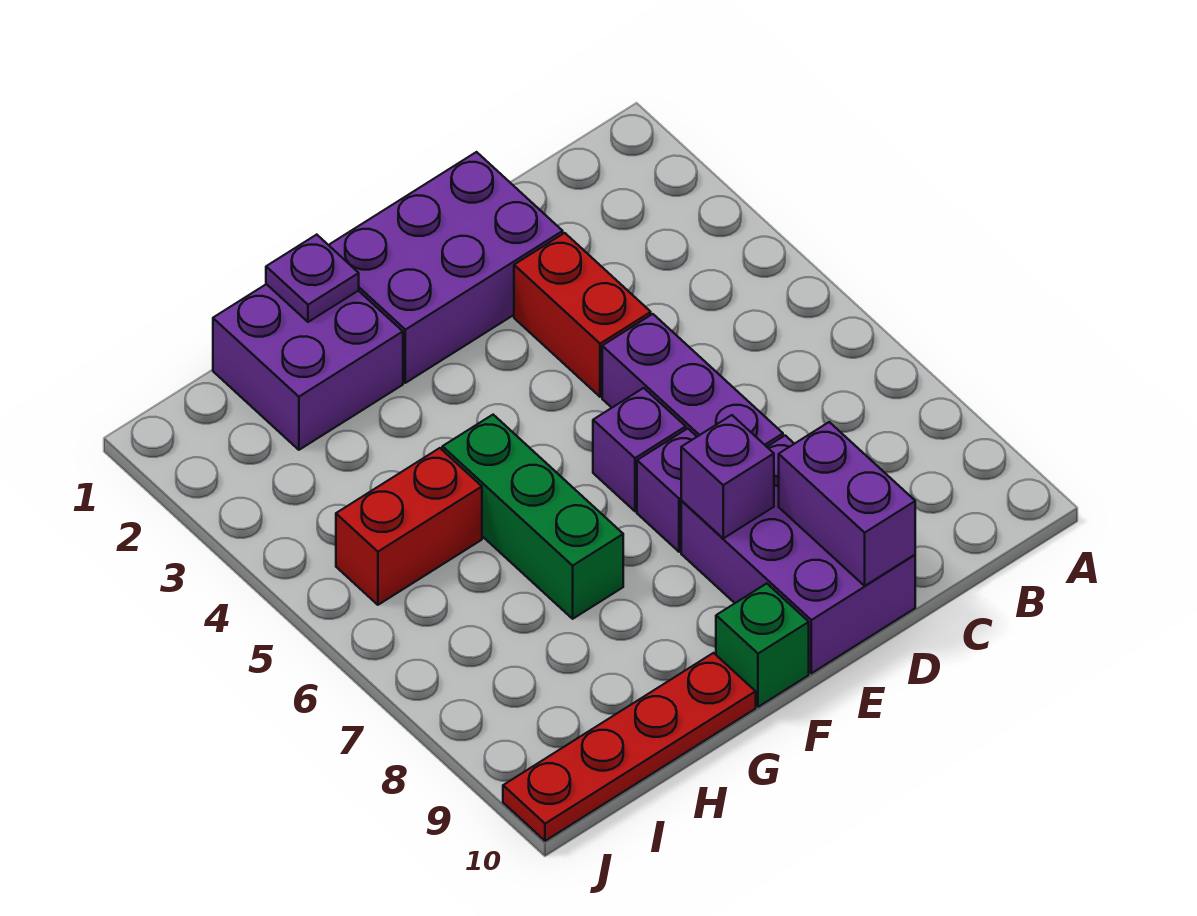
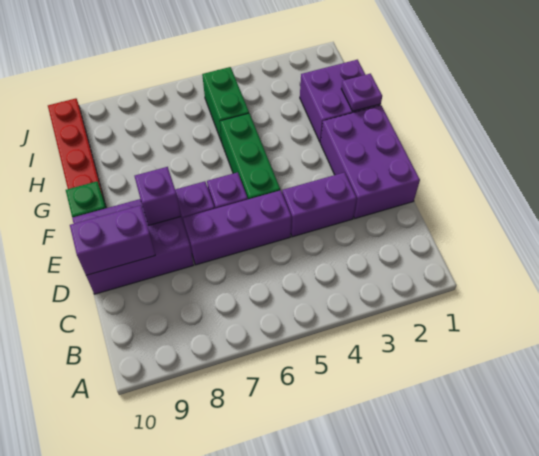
red 1x2 brick [514,233,651,397] -> purple 1x2 brick [282,172,357,237]
green 1x3 brick [442,415,623,619] -> green 1x3 brick turned to [220,114,280,199]
red 1x2 brick [336,448,482,605] -> green 1x2 brick [202,67,249,142]

